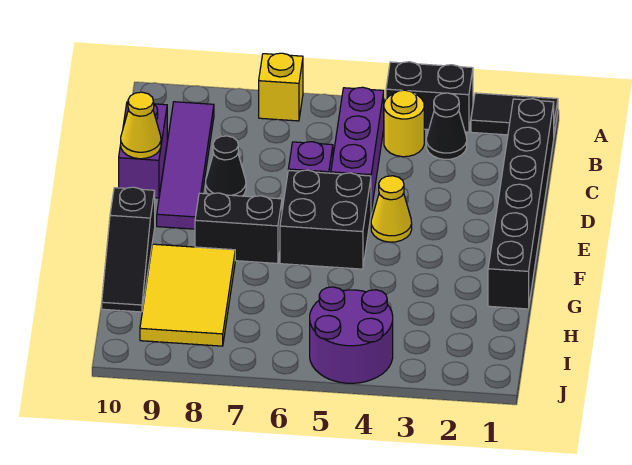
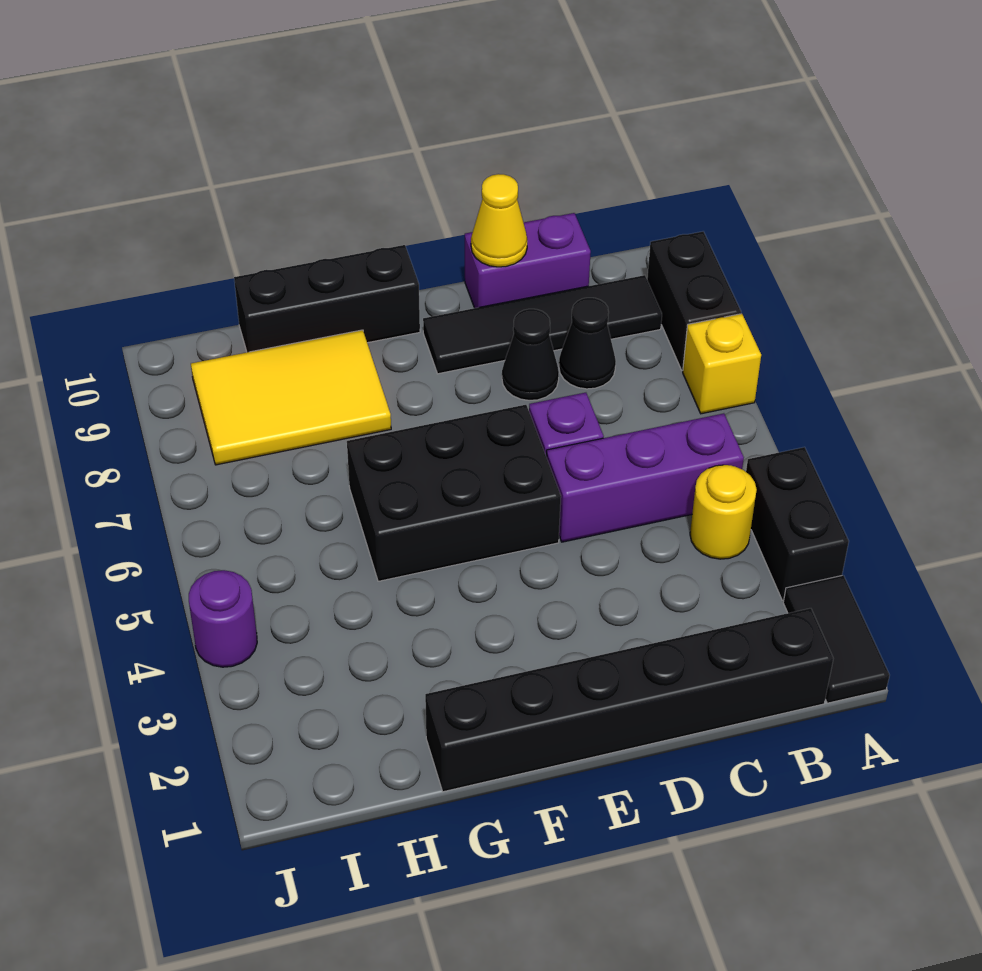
black 1x1 cone [426,93,467,159] -> black 1x1 cone moved to [559,298,616,389]
purple 1x4 tile [157,102,214,229] -> black 1x4 tile [423,275,662,374]
yellow 1x1 cone [371,176,412,242] -> none
black 2x2 brick [280,170,371,269] -> black 2x3 brick [347,405,561,581]
black 1x2 brick [195,193,282,263] -> black 1x2 brick moved to [647,232,741,371]
black 1x3 slope [102,187,155,312] -> black 1x3 brick [234,245,420,352]
purple 2x2 round brick [310,287,393,383] -> purple 1x1 round brick [189,570,257,667]

